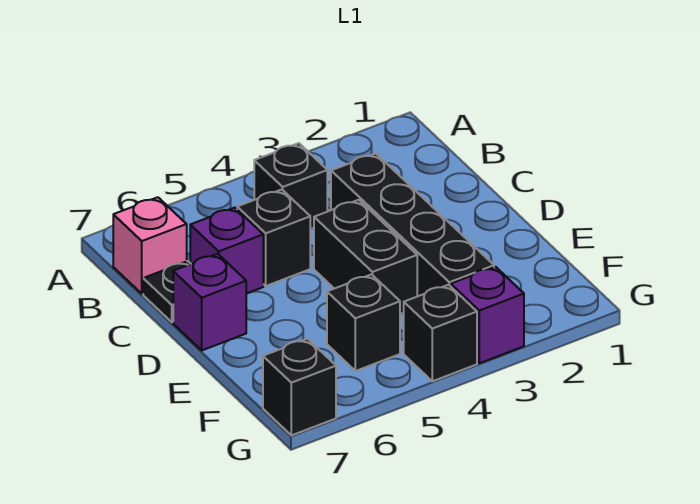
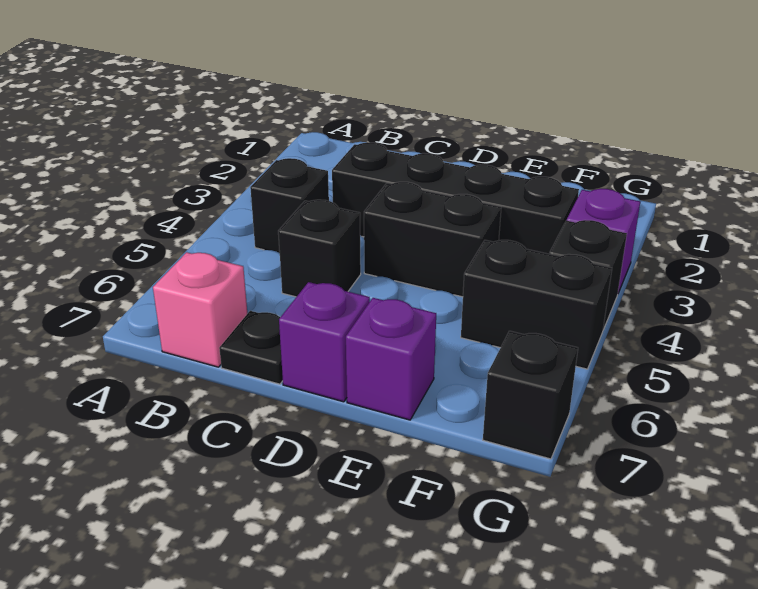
purple 1x1 brick [190,208,263,294] -> purple 1x1 brick moved to [346,298,436,420]
black 1x1 brick [327,274,400,371] -> black 1x2 brick [461,240,612,369]

